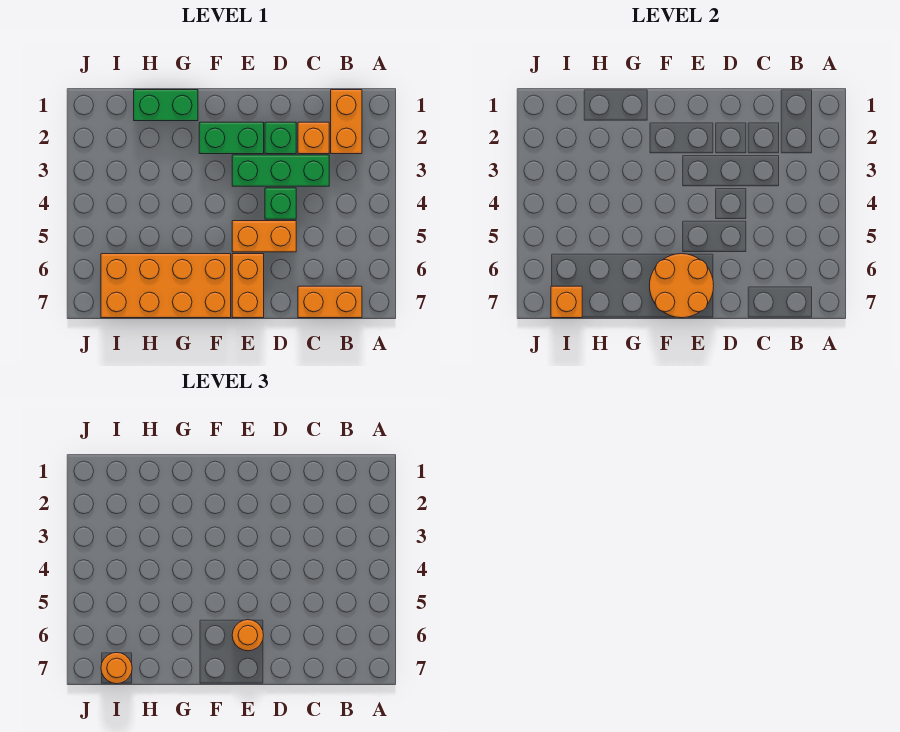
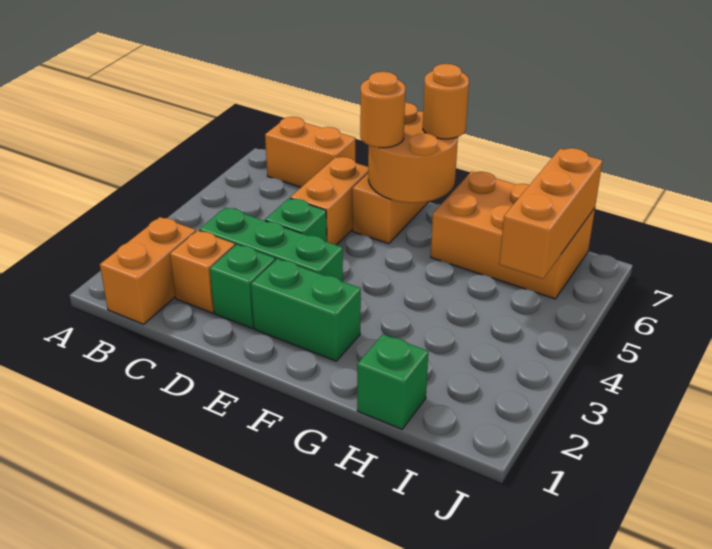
orange 1x2 brick [232,221,296,252] -> orange 1x2 brick turned to [290,157,368,245]
orange 2x4 brick [101,254,231,318] -> orange 2x3 brick [431,172,595,299]
green 1x2 brick [134,90,198,121] -> green 1x1 brick [357,334,428,429]
orange 1x1 brick [551,286,582,318] -> orange 1x3 brick [499,148,603,279]
orange 1x1 round brick [101,653,132,684] -> orange 1x1 round brick moved to [423,64,469,139]

